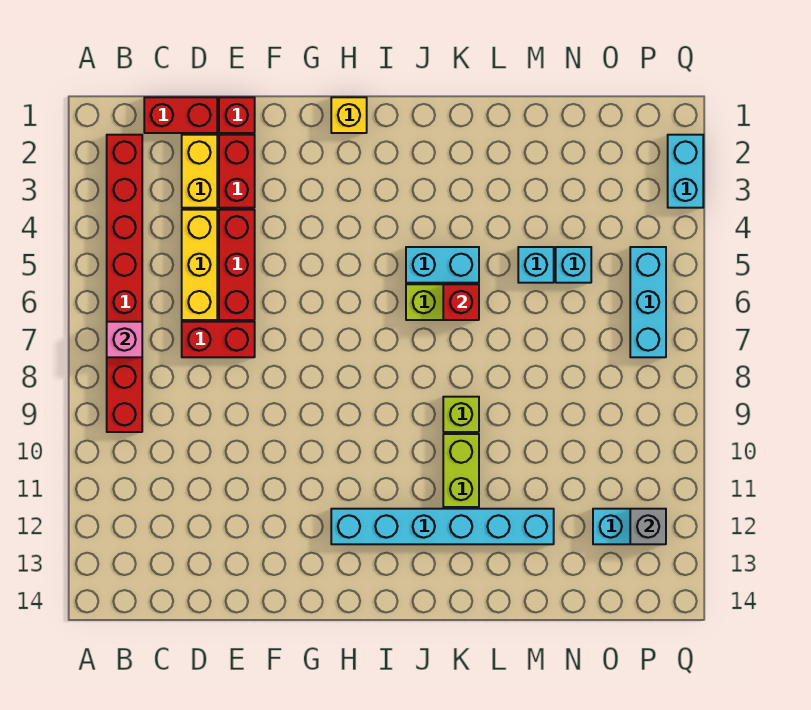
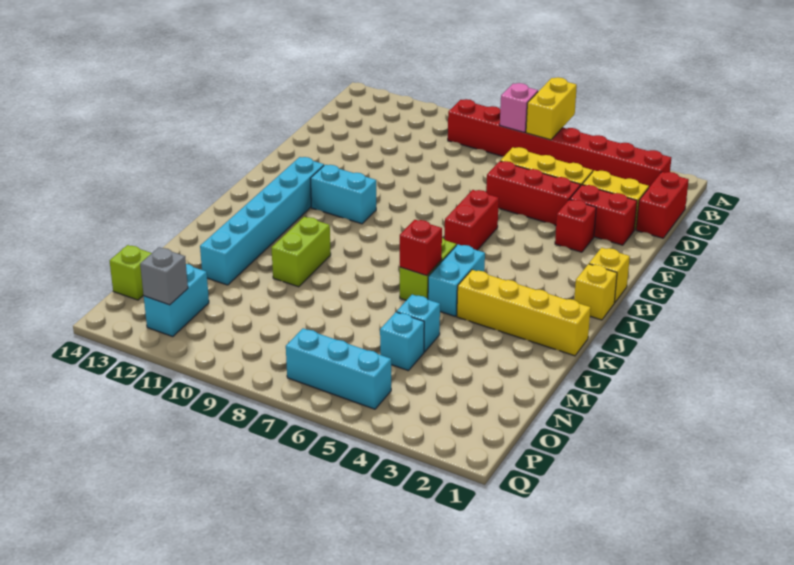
none -> yellow 1x2 brick [526,77,577,140]
red 1x2 brick [182,322,255,357] -> red 1x2 brick moved to [444,190,499,250]
red 1x1 brick [219,97,255,133] -> red 1x1 brick moved to [555,199,596,252]
none -> yellow 1x1 brick [574,264,617,320]
none -> yellow 1x4 brick [457,270,591,356]
lime 1x1 brick [443,397,479,432] -> lime 1x1 brick moved to [110,245,152,300]
lime 1x2 brick [443,434,479,507] -> lime 1x2 brick turned to [272,217,331,287]
cyan 1x2 brick [668,135,703,208] -> cyan 1x2 brick moved to [310,165,376,224]

